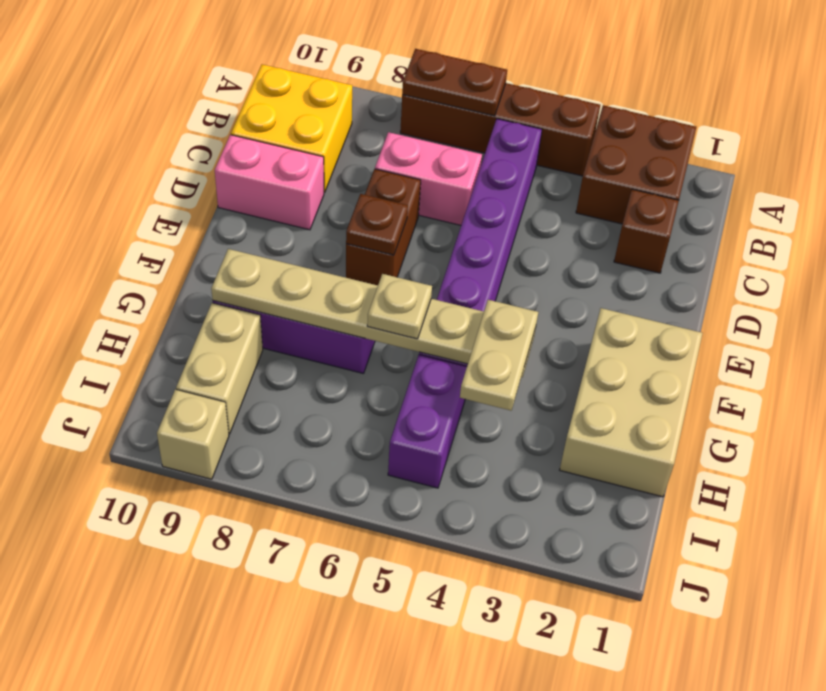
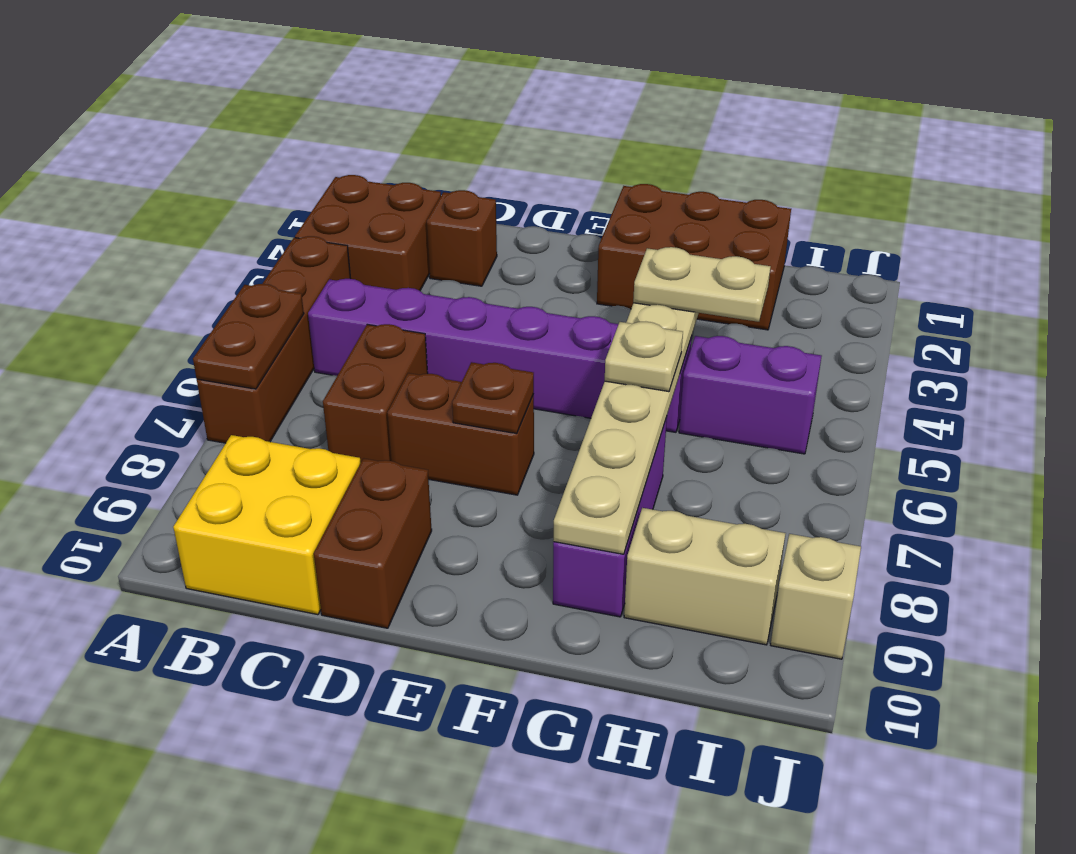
pink 1x2 brick [375,132,482,225] -> brown 1x2 brick [323,324,428,462]
pink 1x2 brick [215,135,324,230] -> brown 1x2 brick [314,458,432,628]
tan 2x3 brick [560,308,703,497] -> brown 2x3 brick [597,184,791,330]

